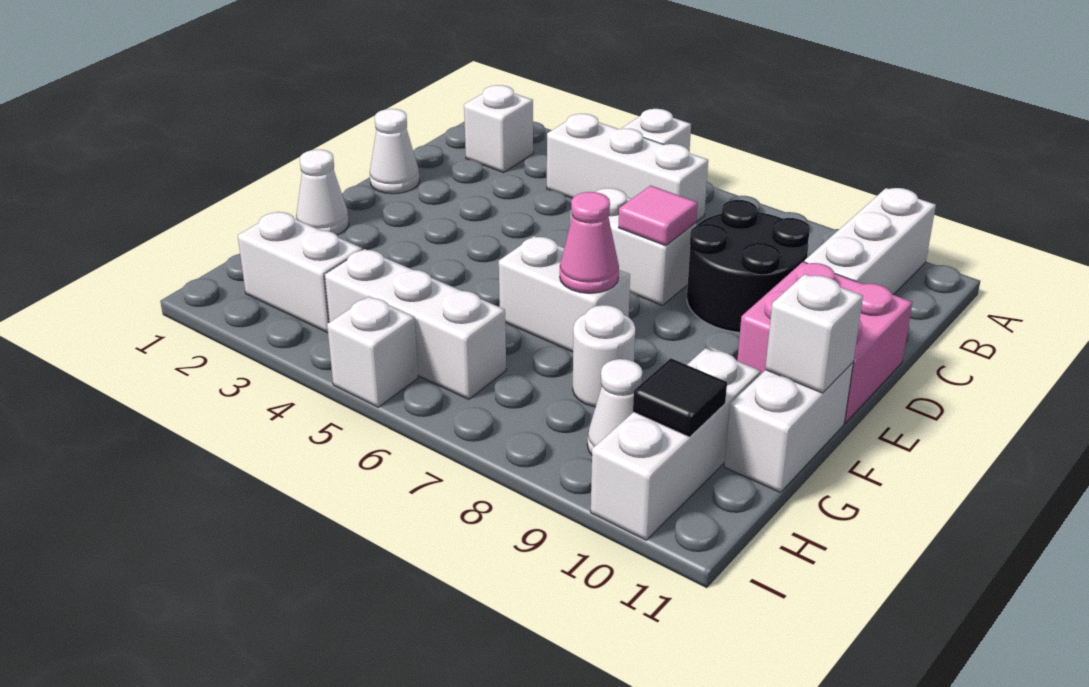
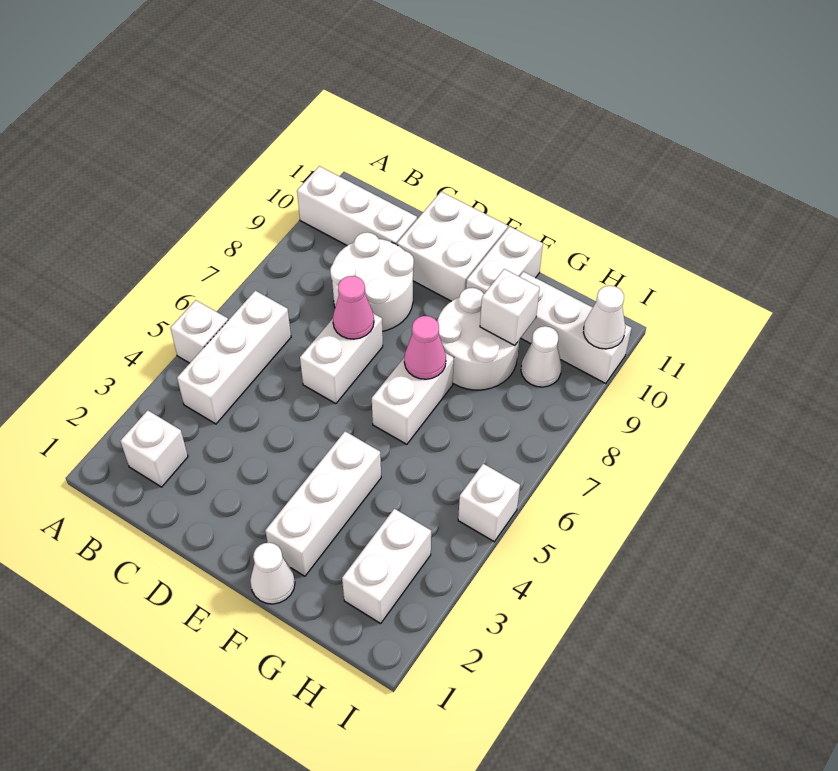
black 2x2 round brick [687,200,810,333] -> white 2x2 round brick [330,232,414,331]
white 1x1 cone [370,109,420,194] -> white 1x1 cone moved to [583,286,625,349]
pink 1x1 tile [618,185,698,246] -> pink 1x1 cone [333,276,374,339]
pink 2x2 brick [737,262,913,423] -> white 2x2 brick [397,192,508,301]
white 1x2 brick [724,363,853,493] -> white 1x2 brick turned to [466,226,543,294]
white 1x1 brick [765,274,863,393] -> white 1x1 brick moved to [480,269,540,346]
white 1x1 round brick [573,305,635,407] -> white 2x2 round brick [437,288,519,390]
white 1x3 brick [325,249,506,399] -> white 1x3 brick moved to [265,431,381,576]
black 1x1 tile [633,358,727,437] -> none

